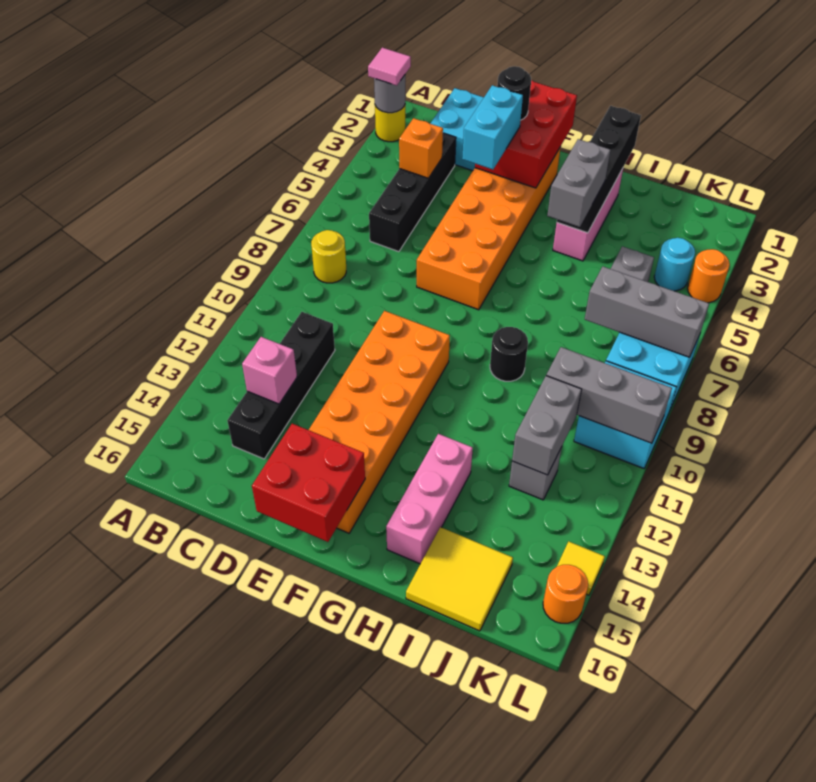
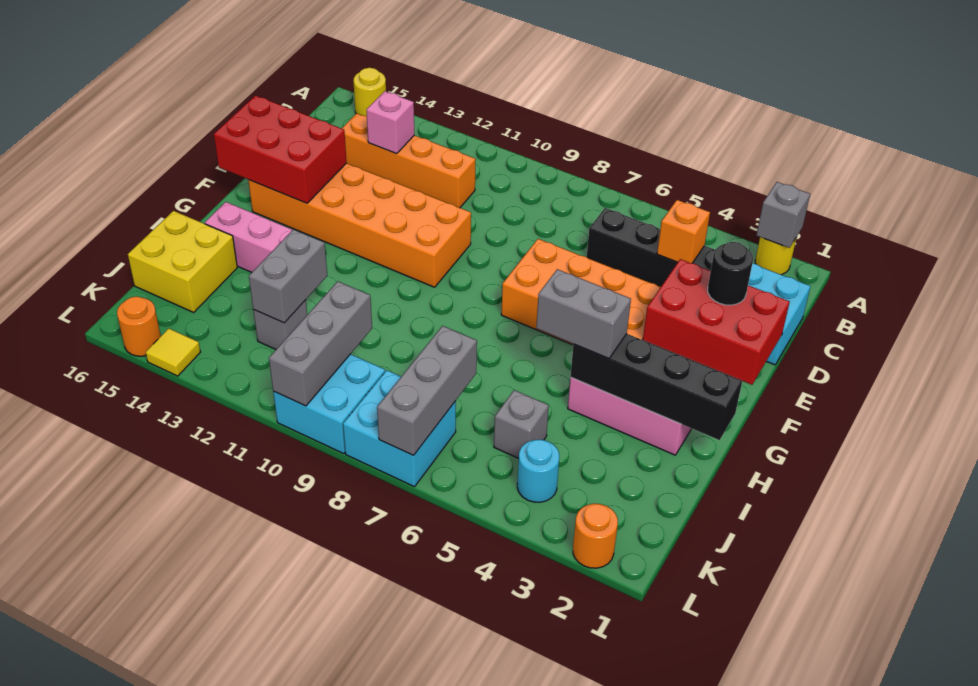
grey 1x1 round brick [374,75,405,113] -> grey 1x1 brick [757,182,810,248]
pink 1x1 tile [368,48,411,85] -> none
yellow 1x1 round brick [311,230,346,283] -> yellow 1x1 round brick moved to [353,68,386,116]
black 1x4 brick [227,312,335,459] -> orange 1x4 brick [342,113,476,208]
cyan 1x2 brick [462,85,523,169] -> none
red 2x2 brick [252,424,365,542] -> red 2x3 brick [214,96,347,203]
black 1x1 round brick [490,327,528,381] -> none
yellow 2x2 tile [406,527,513,631] -> yellow 2x2 brick [128,211,237,312]
grey 1x2 brick [512,376,582,475] -> grey 1x2 brick turned to [249,229,327,323]
orange 1x1 round brick [688,249,730,303] -> orange 1x1 round brick moved to [573,504,618,568]

